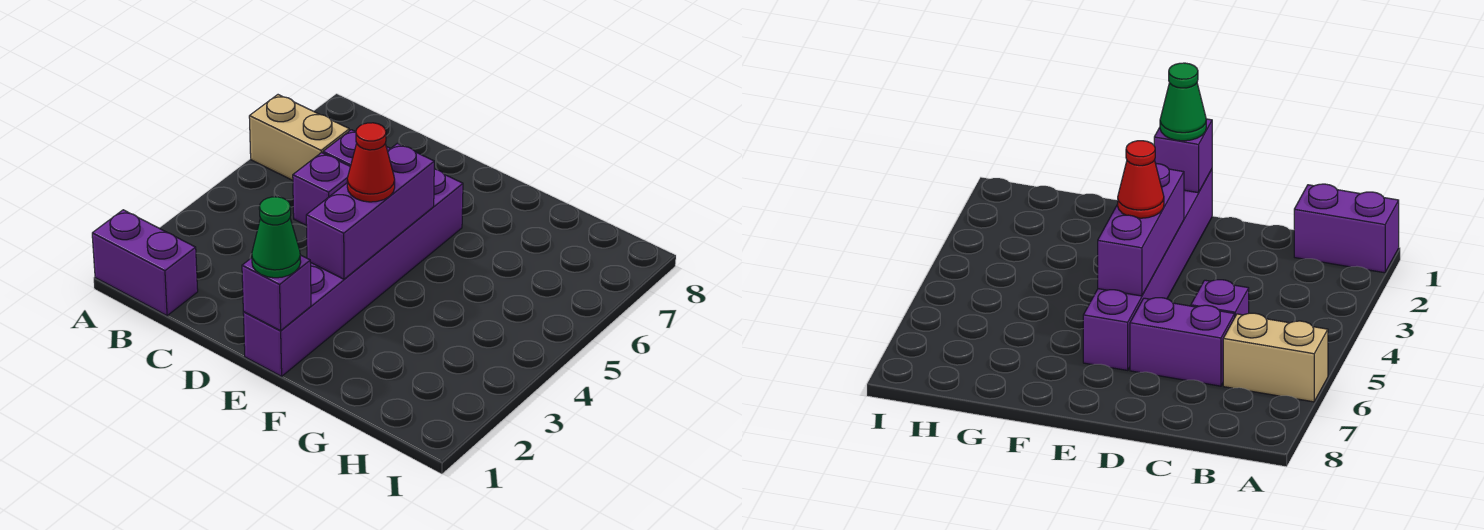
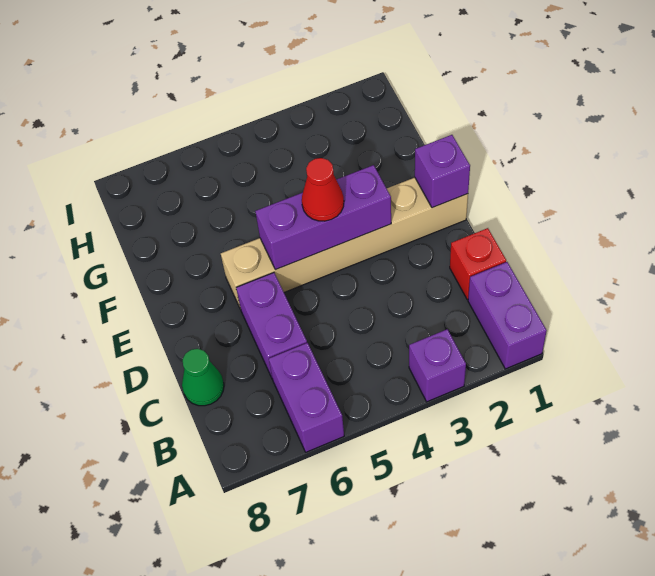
tan 1x2 brick [249,95,349,180] -> purple 1x2 brick [269,343,344,452]
none -> red 1x1 brick [450,228,506,300]
purple 1x1 brick [293,153,350,226] -> purple 1x1 brick moved to [409,329,466,402]
purple 1x6 brick [243,169,463,376] -> tan 1x6 brick [221,178,468,309]
green 1x1 cone [252,197,301,278] -> green 1x1 cone moved to [182,349,224,406]

